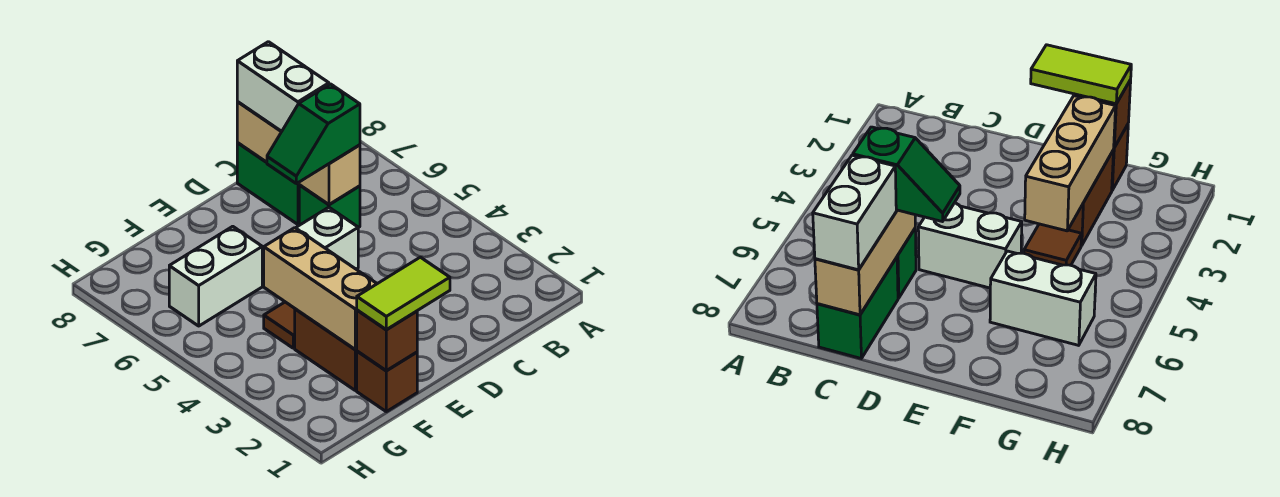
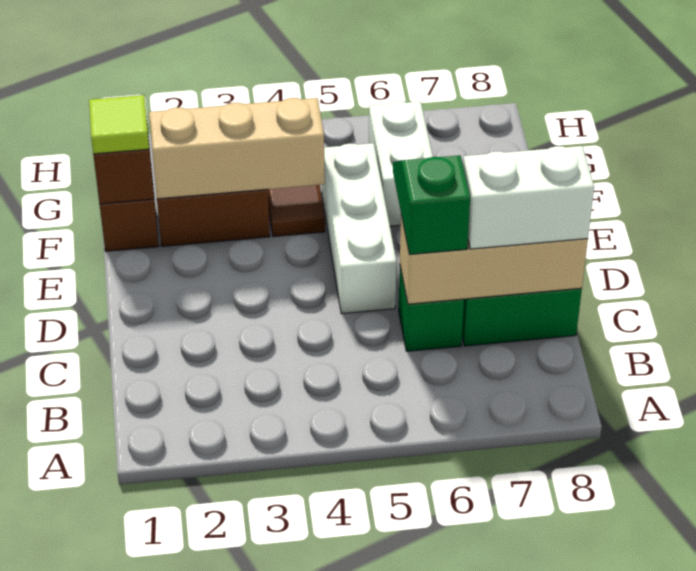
white 1x2 brick [296,207,358,269] -> white 1x3 brick [322,143,397,314]
lime 1x2 tile [357,257,450,330] -> lime 1x1 tile [89,95,149,154]

